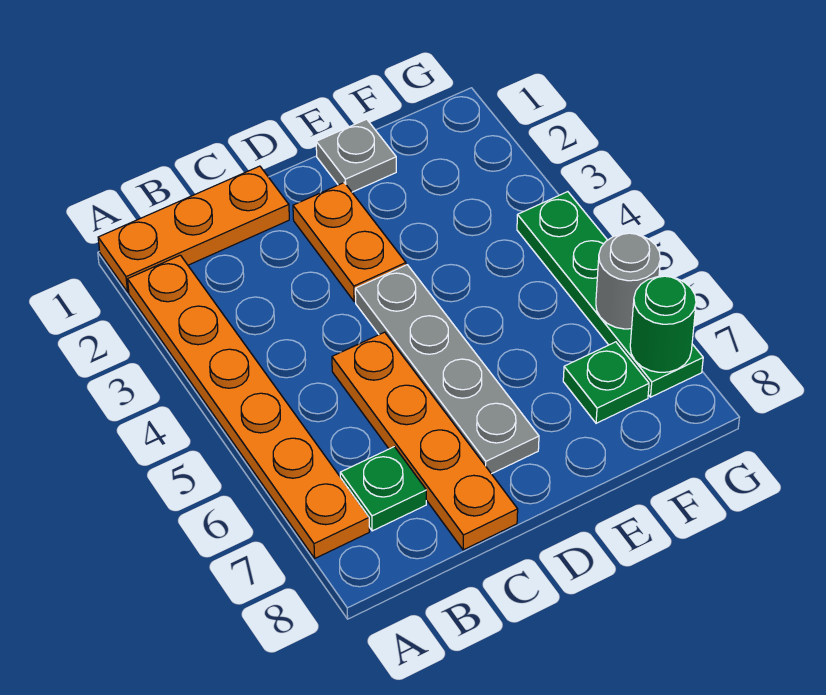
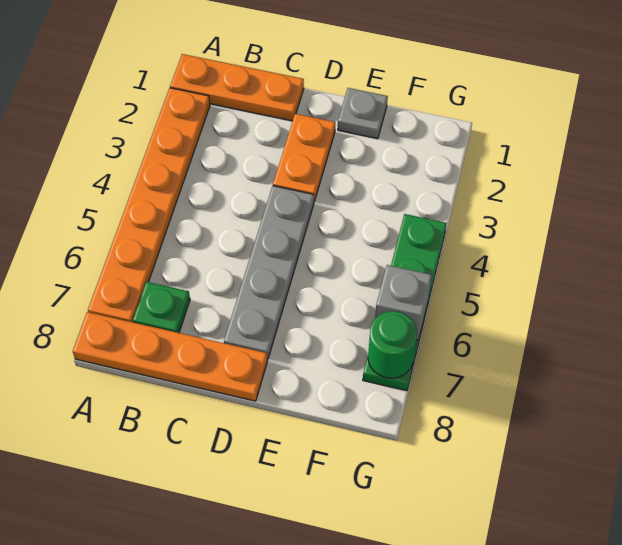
orange 1x4 plate [332,332,518,550] -> orange 1x4 plate turned to [73,312,268,401]
green 1x1 plate [563,342,649,423] -> none
grey 1x1 round brick [596,233,660,329] -> grey 1x1 brick [375,265,432,340]

